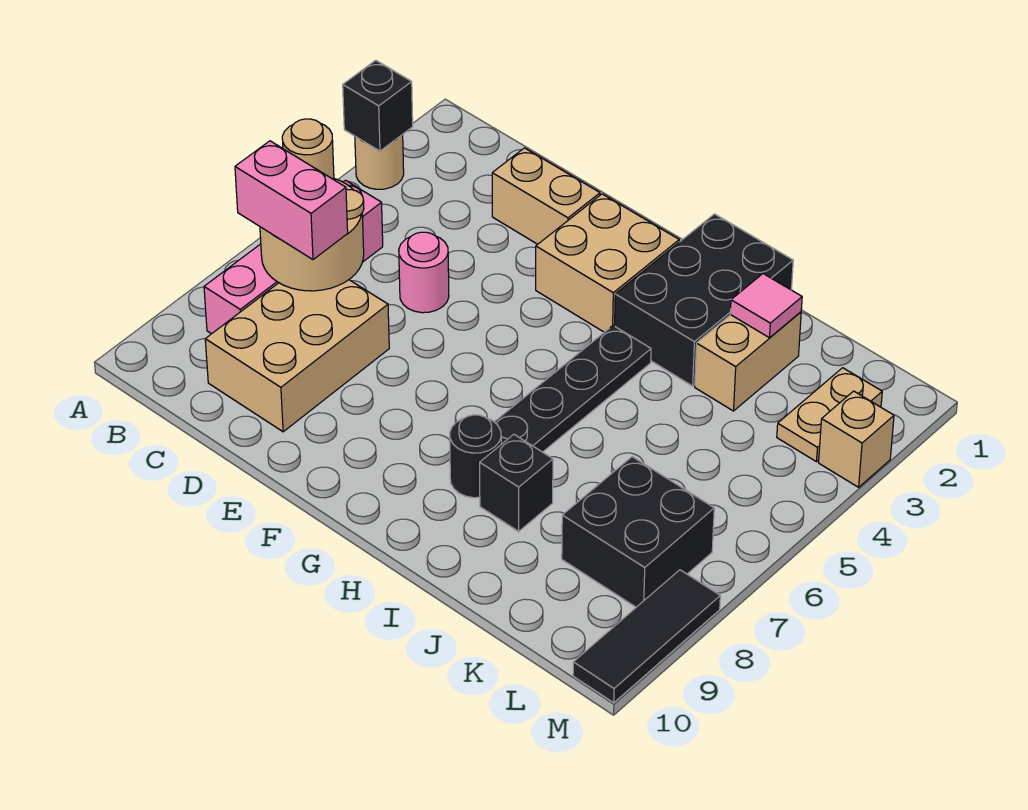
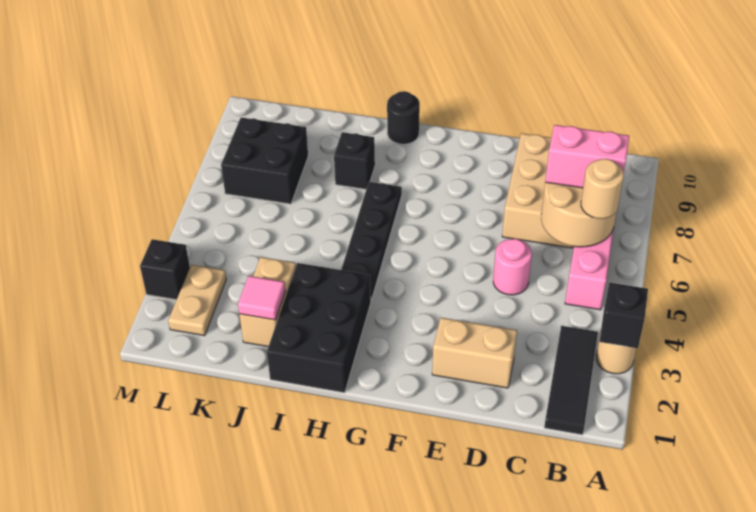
tan 2x2 brick [536,194,679,332] -> none
black 1x1 round brick [450,415,501,498] -> black 1x1 round brick moved to [387,91,420,144]
tan 1x1 brick [819,391,894,487] -> black 1x1 brick [140,239,190,300]
black 1x3 tile [573,570,720,703] -> black 1x3 tile moved to [544,326,598,435]

